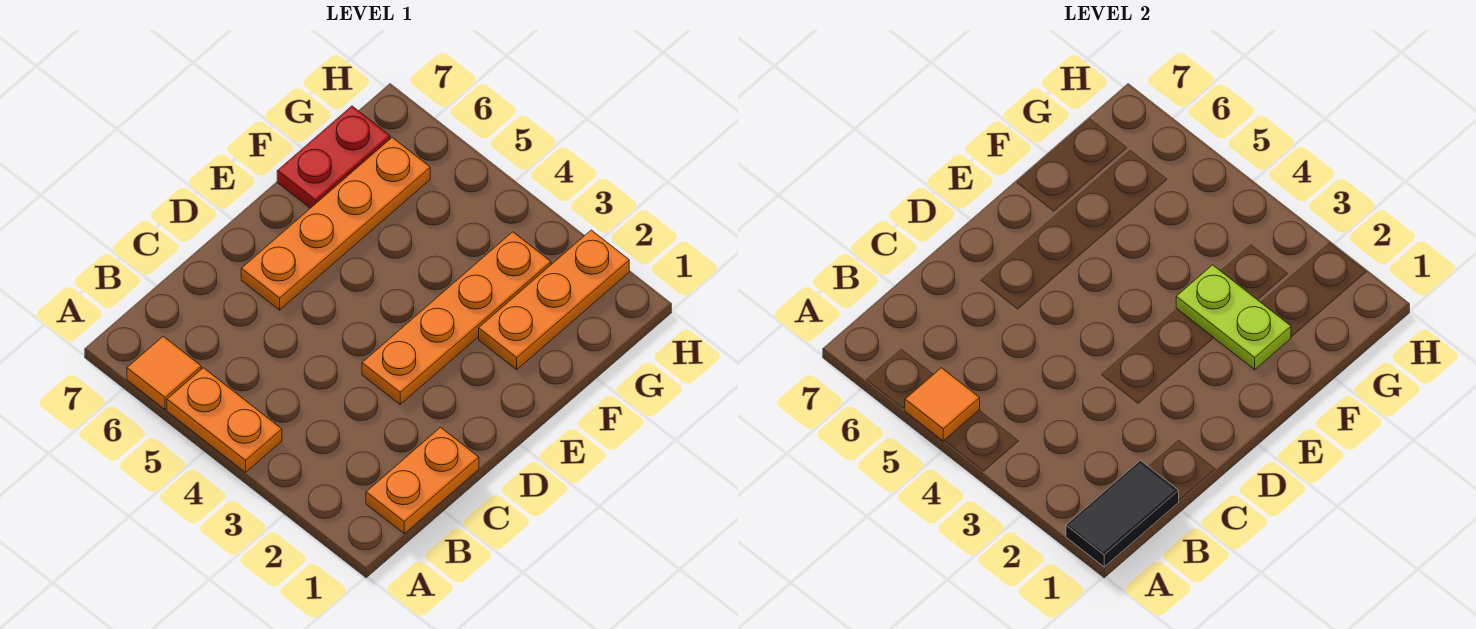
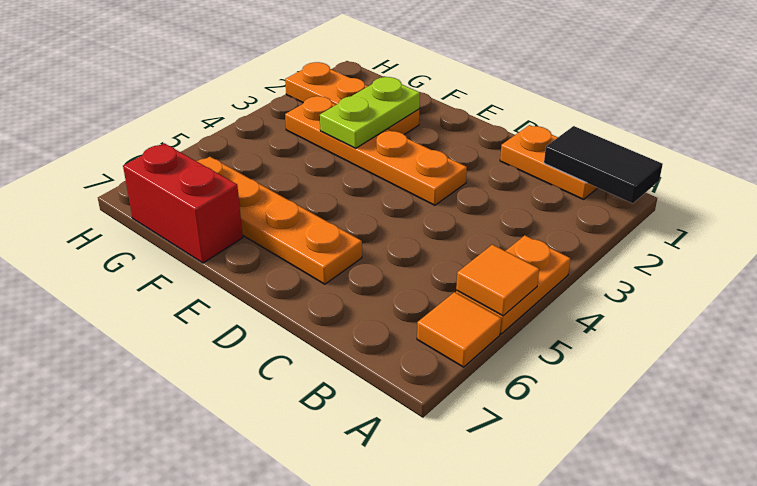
red 1x2 plate [277,106,390,208] -> red 1x2 brick [123,143,243,263]

